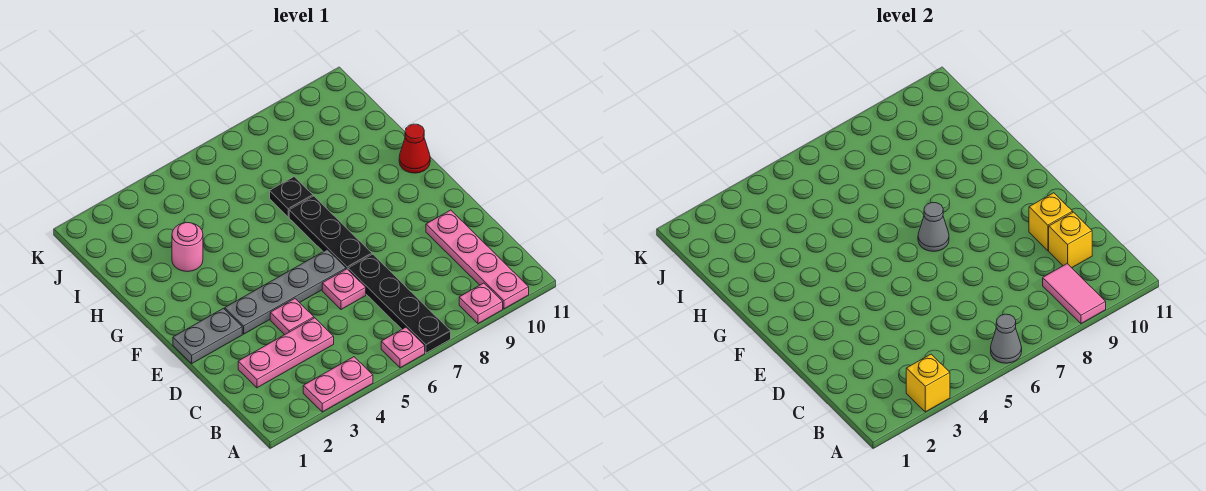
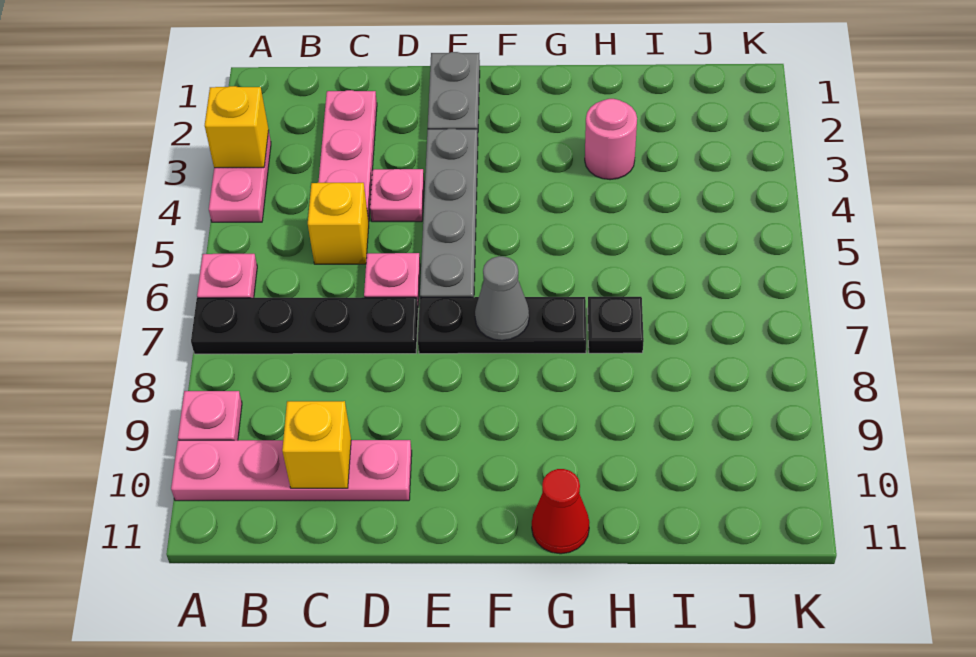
grey 1x1 cone [991,314,1022,363] -> none
pink 1x2 tile [1043,264,1106,323] -> none
yellow 1x1 brick [1029,193,1073,251] -> yellow 1x1 brick moved to [308,183,369,264]

